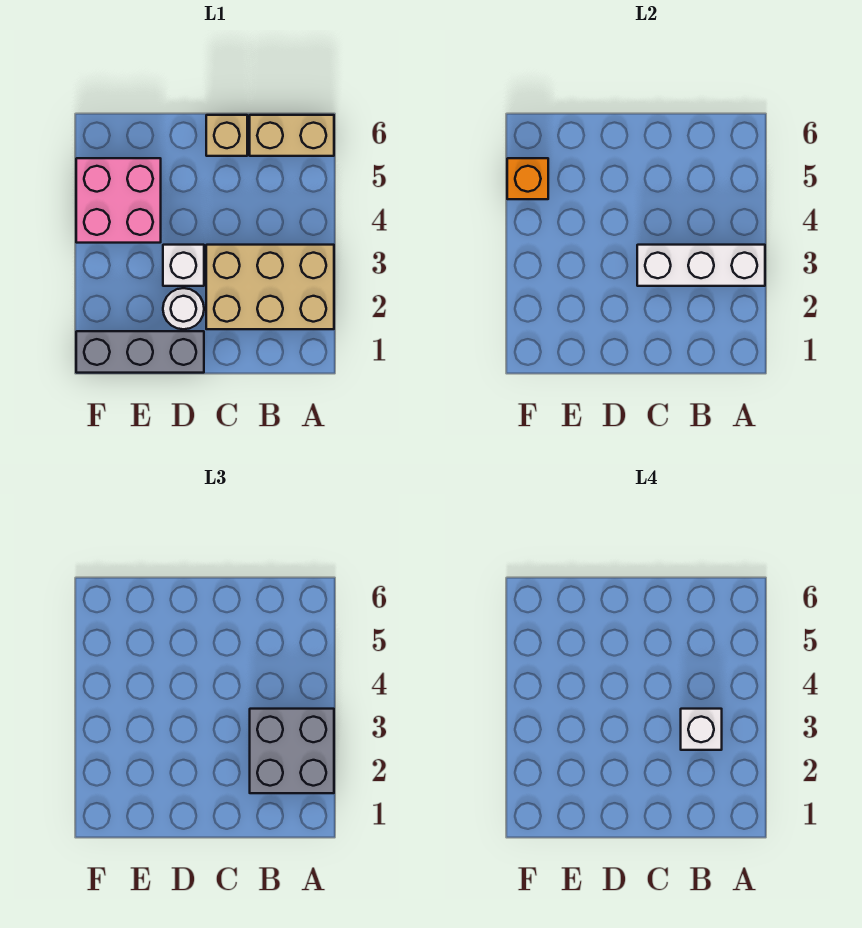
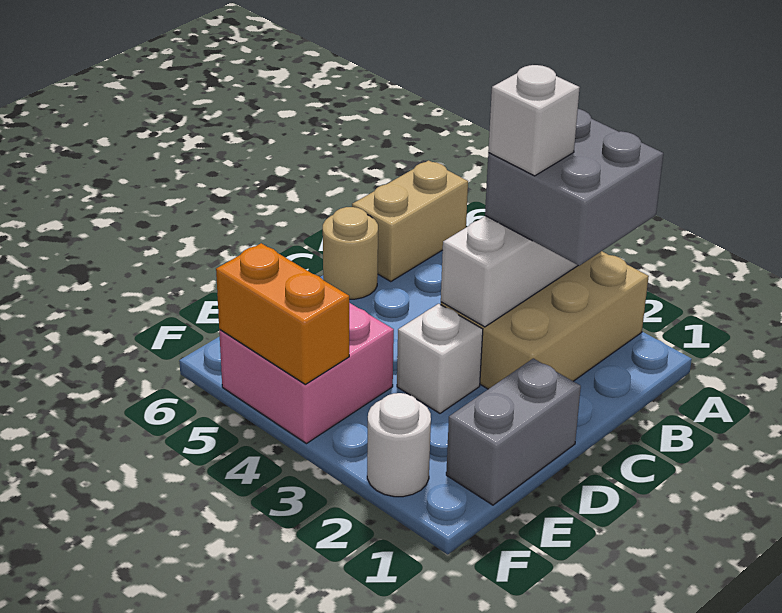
tan 1x1 brick [206,115,247,156] -> tan 1x1 round brick [323,207,378,299]
grey 1x3 brick [76,331,204,373] -> grey 1x2 brick [446,358,581,505]
white 1x1 round brick [163,288,204,329] -> white 1x1 round brick moved to [367,393,431,497]
orange 1x1 brick [507,158,548,199] -> orange 1x2 brick [216,243,349,384]

